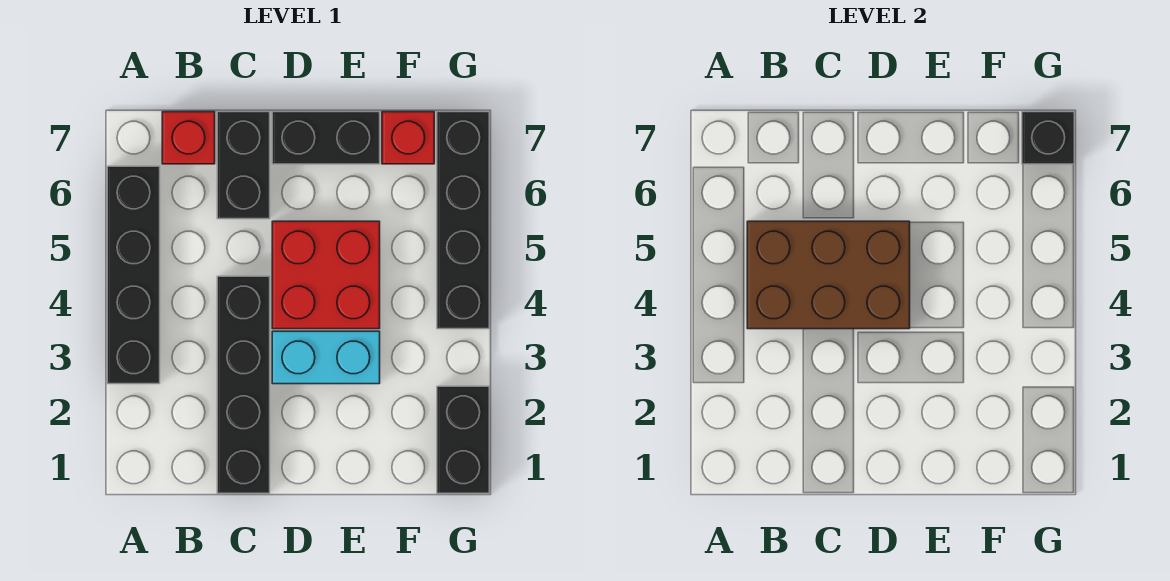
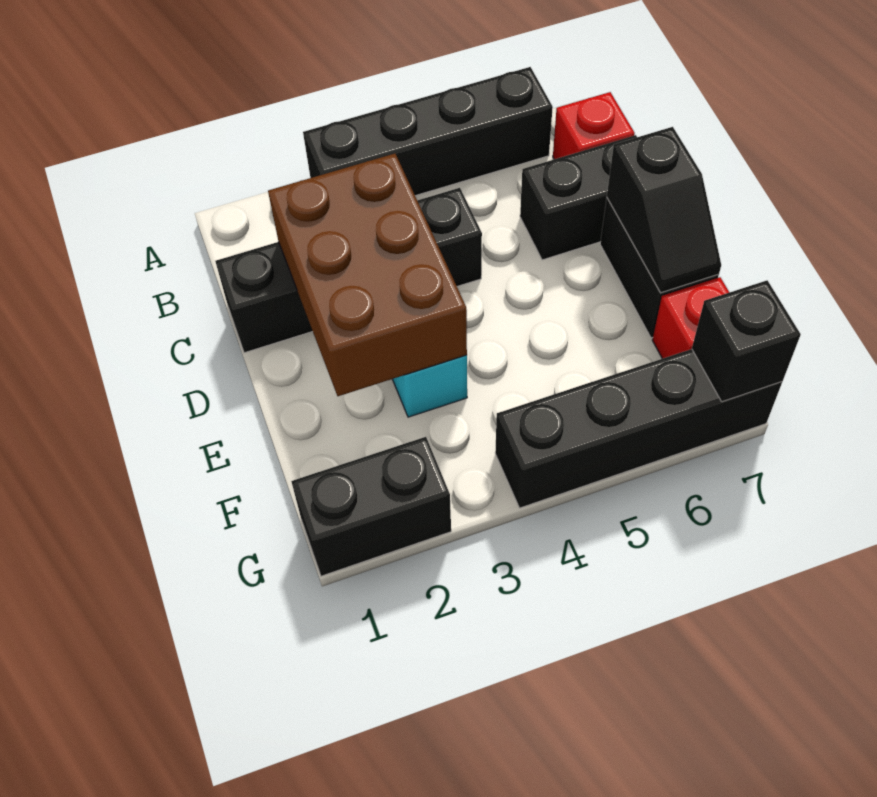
brown 2x3 brick [747,221,910,329] -> brown 2x3 brick moved to [268,154,467,396]
red 2x2 brick [272,221,380,329] -> none
none -> black 1x2 slope [607,127,721,293]

